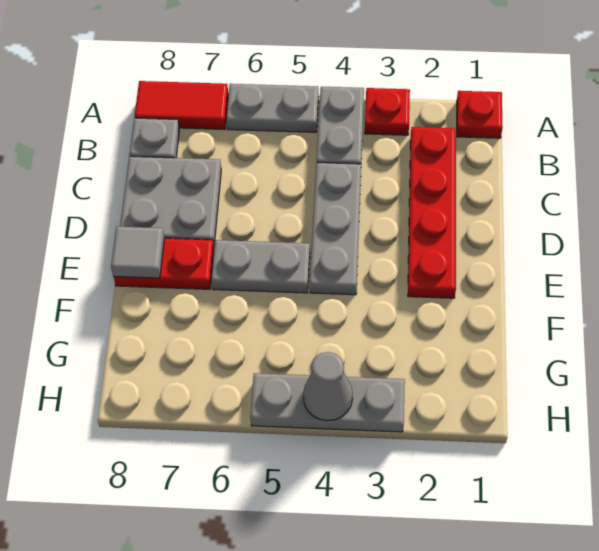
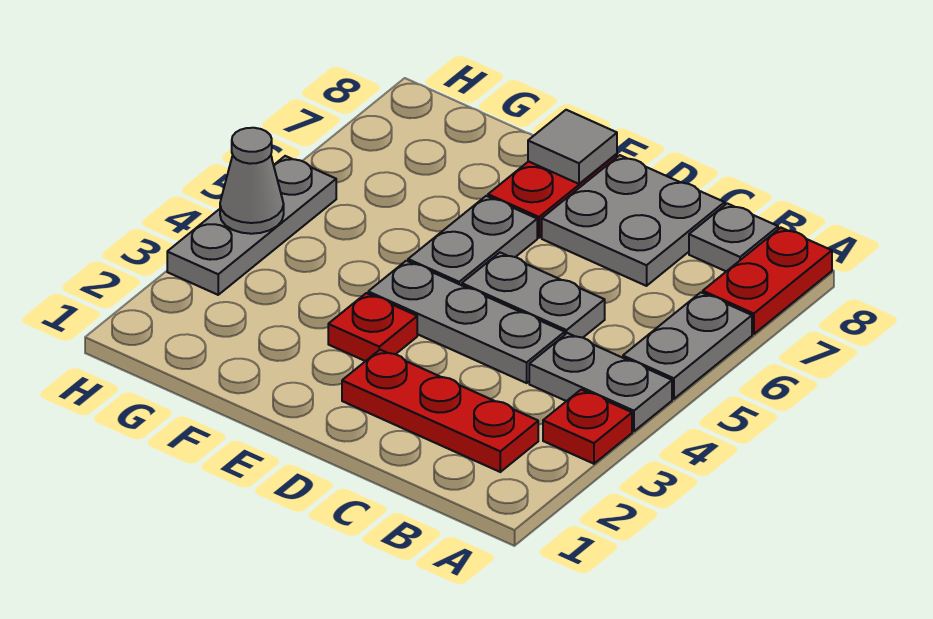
red 1x1 plate [457,91,503,138] -> red 1x1 plate moved to [328,293,417,361]
red 1x2 tile [135,81,228,129] -> red 1x2 plate [703,228,832,334]
red 1x4 plate [408,127,456,298] -> red 1x3 plate [342,350,538,472]
none -> grey 1x2 plate [462,253,605,338]

